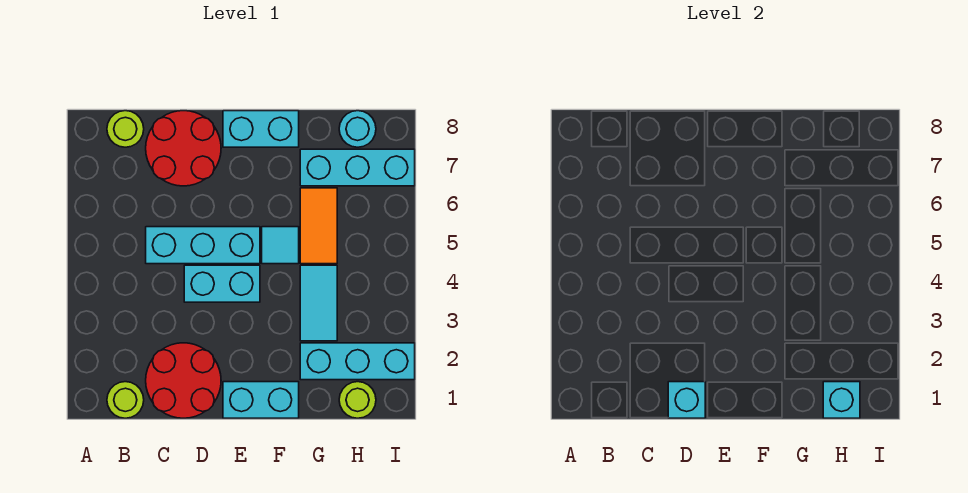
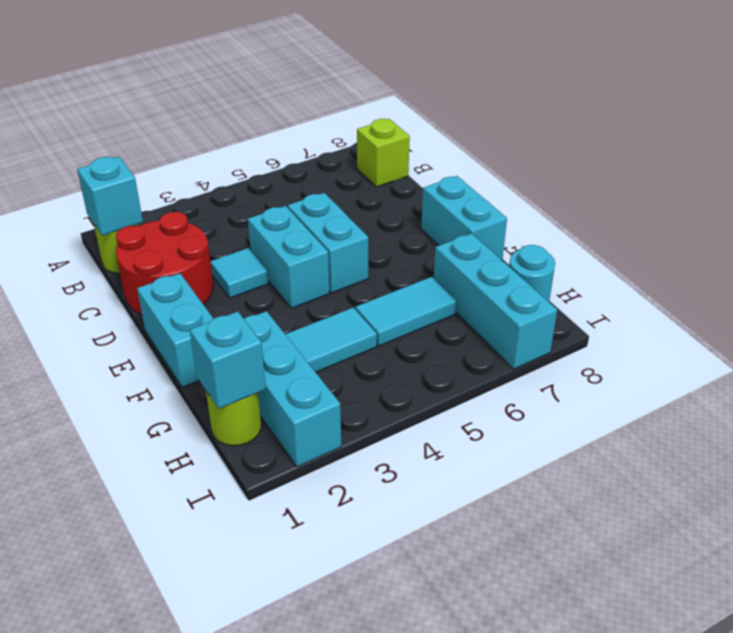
lime 1x1 round brick [107,111,144,147] -> lime 1x1 brick [357,119,410,187]
cyan 1x3 brick [146,227,260,264] -> cyan 1x2 brick [288,193,368,293]
red 2x2 round brick [146,111,221,186] -> none
cyan 1x1 brick [668,382,705,418] -> cyan 1x1 brick moved to [77,156,143,236]
cyan 1x1 tile [262,227,299,264] -> cyan 1x1 tile moved to [210,248,269,298]
orange 1x2 tile [300,188,337,264] -> cyan 1x2 tile [355,277,457,346]

